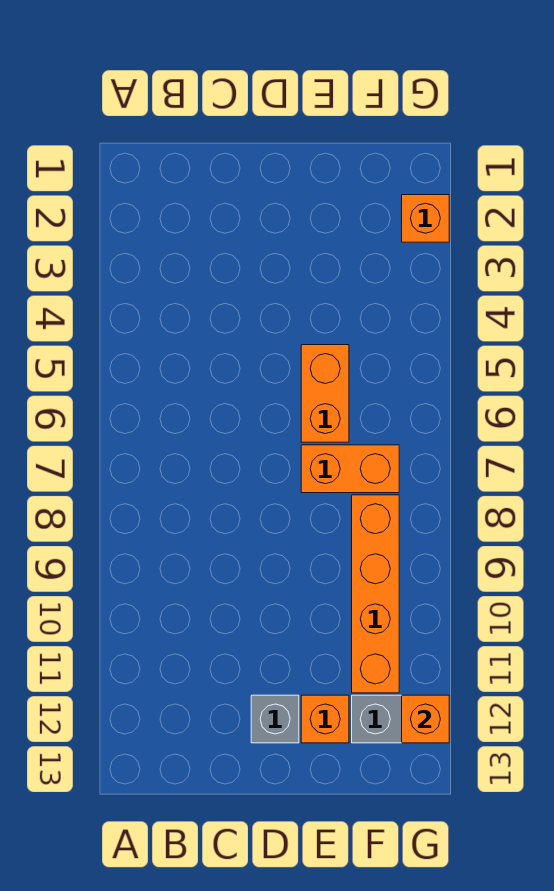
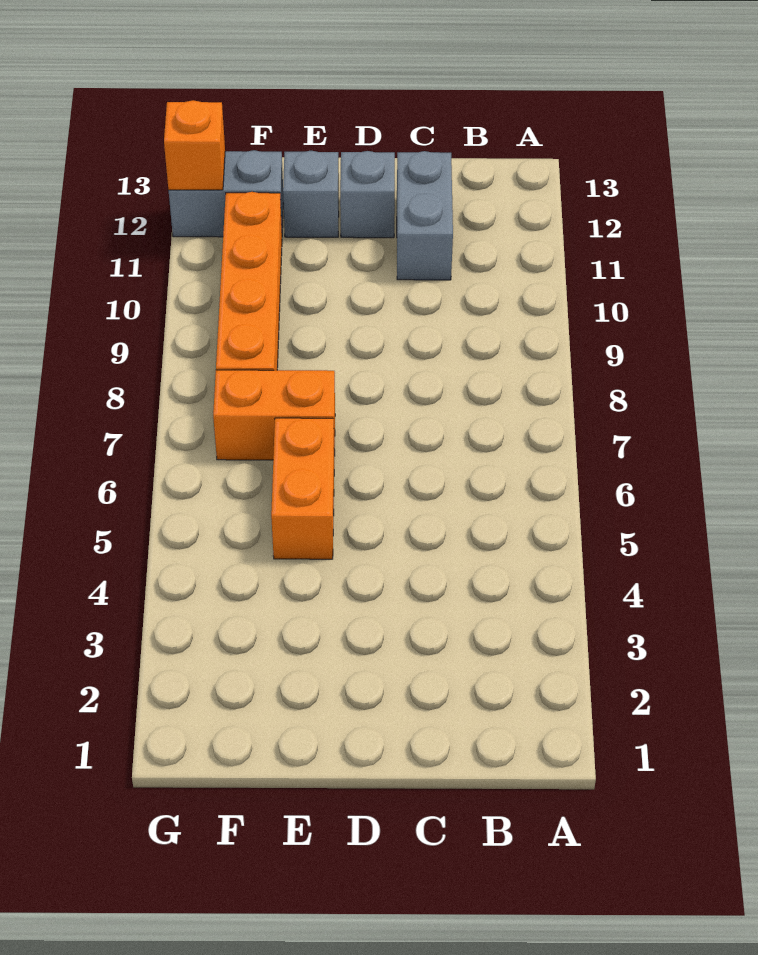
none -> grey 1x2 brick [397,151,453,280]
orange 1x1 brick [301,695,349,743] -> grey 1x1 brick [283,151,339,237]
orange 1x1 brick [402,195,449,242] -> none

